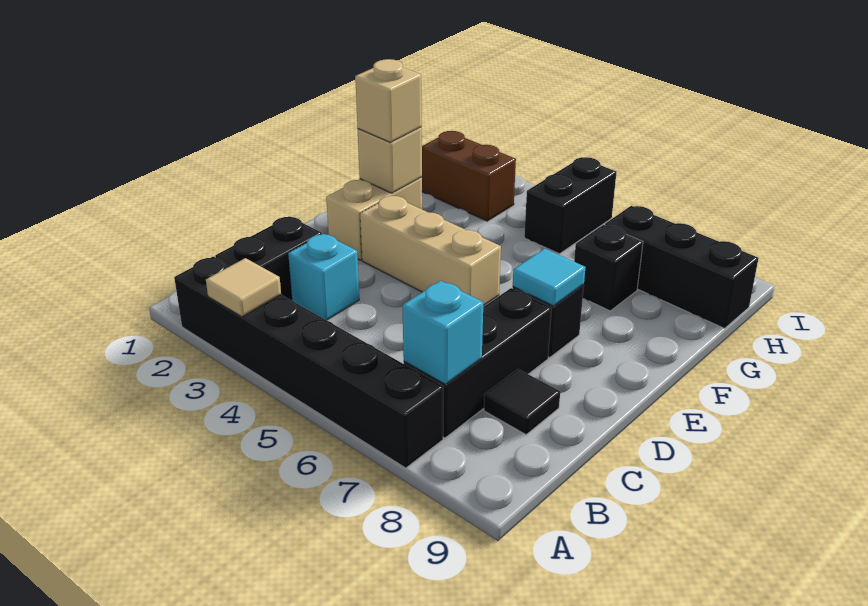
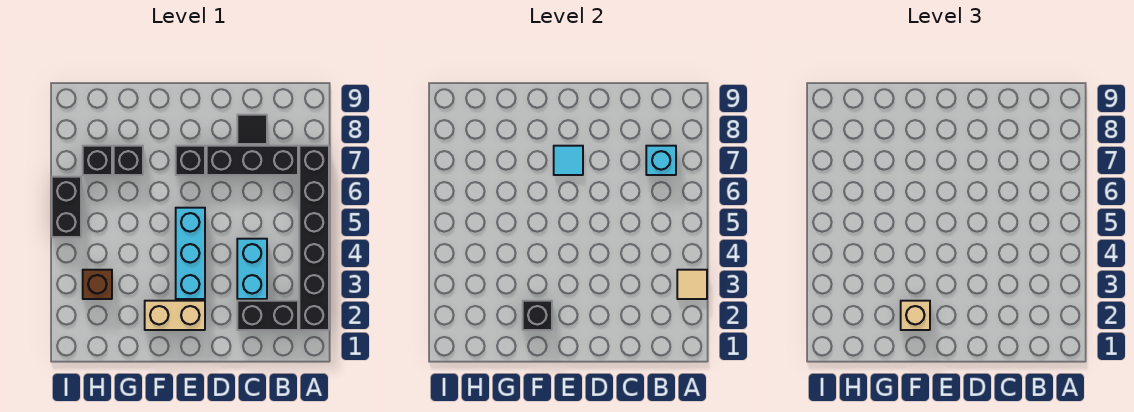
cyan 1x1 brick [288,234,359,320] -> cyan 1x2 brick [237,239,267,299]
tan 1x3 brick [360,196,501,306] -> cyan 1x3 brick [176,208,205,299]
tan 1x1 brick [358,127,422,193] -> black 1x1 brick [523,301,552,330]
brown 1x2 brick [422,131,516,221] -> brown 1x1 brick [83,270,112,299]
black 1x2 brick [524,157,616,254] -> black 1x2 brick turned to [52,177,81,237]
black 1x3 brick [605,206,759,328] -> black 1x1 brick [83,146,112,175]

